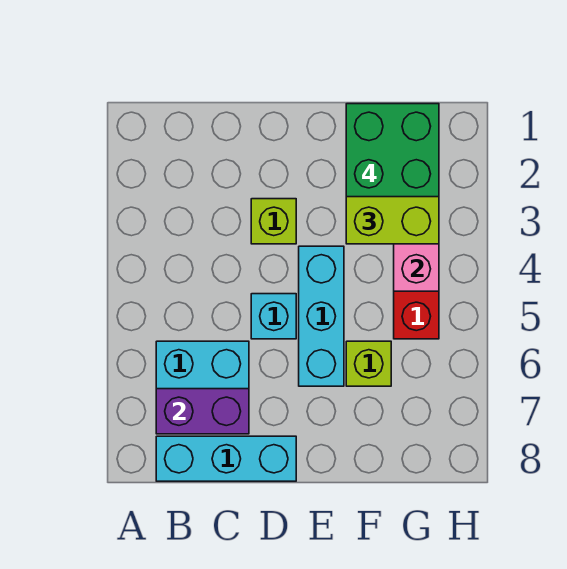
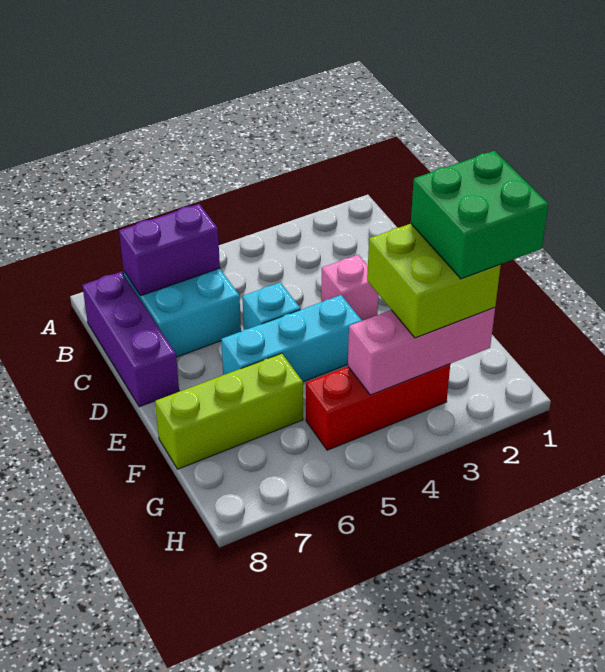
purple 1x2 brick [156,389,249,434] -> purple 1x2 brick turned to [119,204,220,296]
cyan 1x3 brick [156,436,296,481] -> purple 1x3 brick [82,272,179,407]
lime 1x1 brick [251,199,296,244] -> pink 1x1 brick [321,255,379,321]
lime 1x1 brick [346,341,391,386] -> lime 1x3 brick [155,353,303,469]

